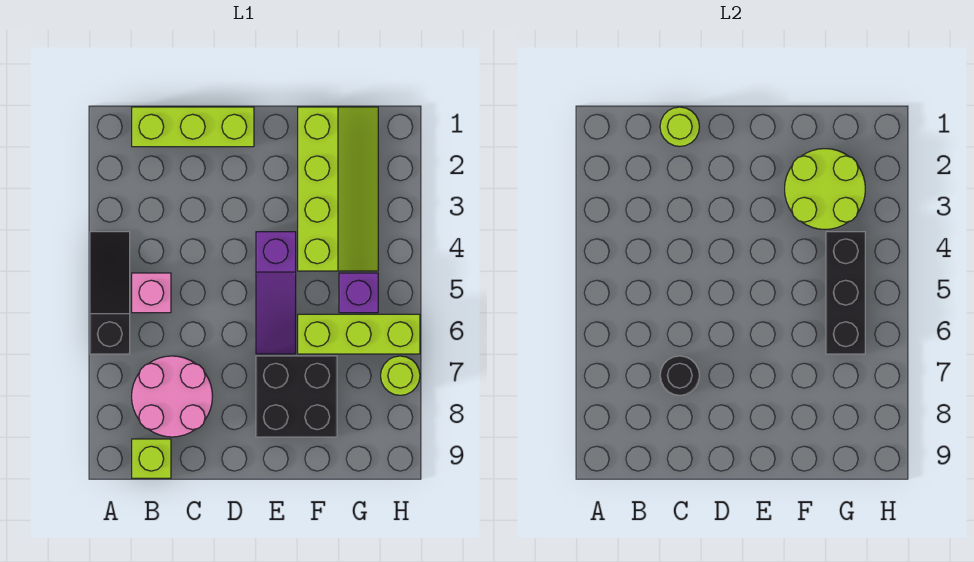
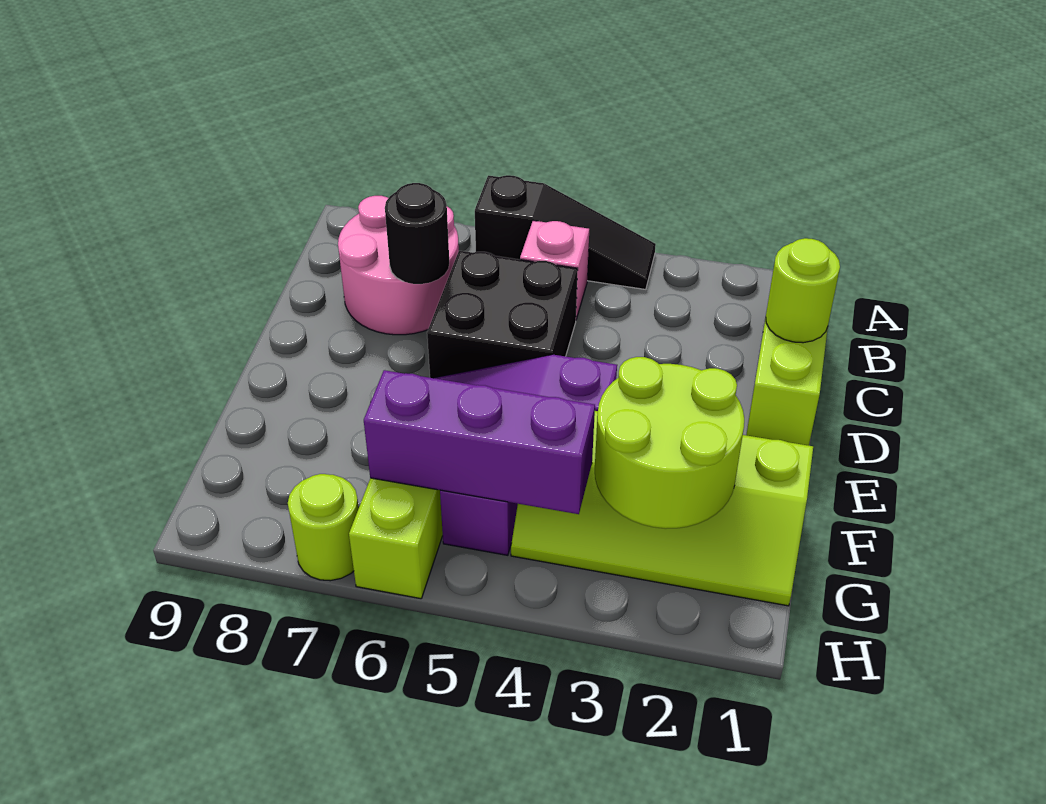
lime 1x1 brick [132,439,171,478] -> none
black 2x2 brick [256,356,337,437] -> black 2x2 brick moved to [427,251,578,378]
black 1x3 brick [826,232,865,354] -> purple 1x3 brick [364,370,595,514]

